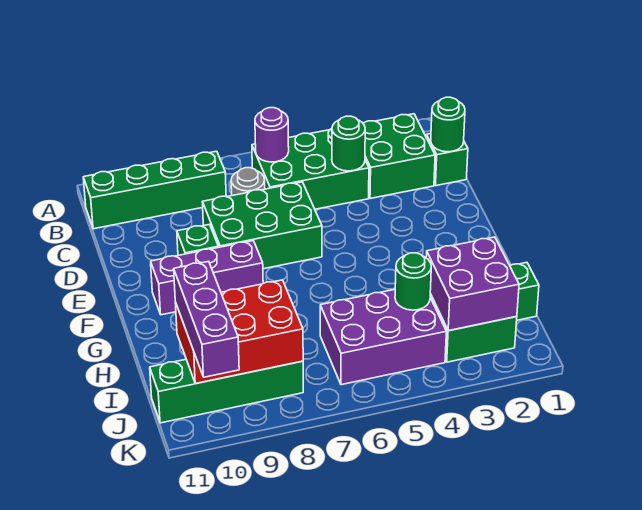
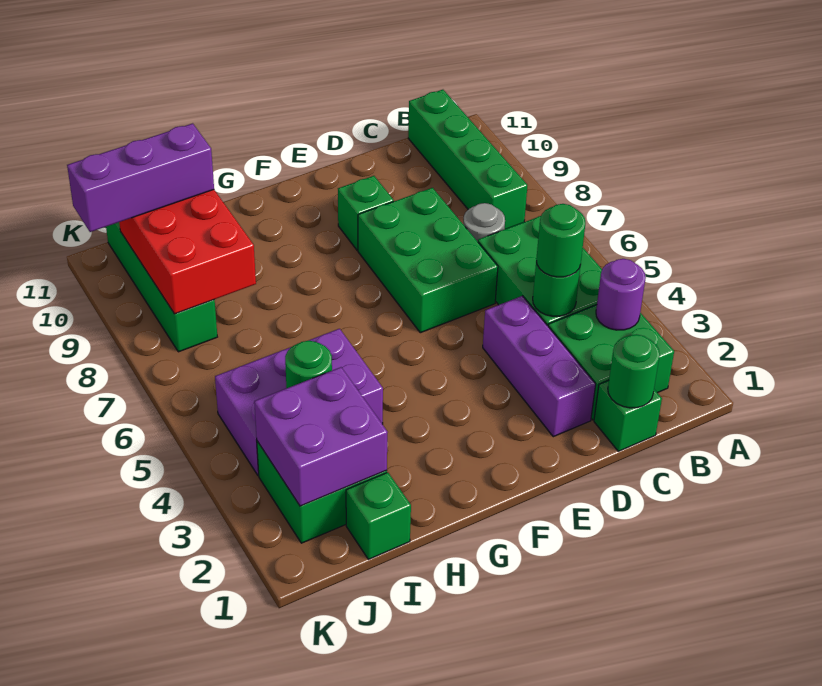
purple 1x1 round brick [255,108,289,162] -> purple 1x1 round brick moved to [596,259,646,330]
none -> green 1x1 round brick [536,204,585,277]
purple 1x3 brick [151,241,263,315] -> purple 1x3 brick moved to [483,296,596,437]
purple 2x3 brick [320,290,446,385] -> purple 2x3 brick turned to [215,329,383,476]

